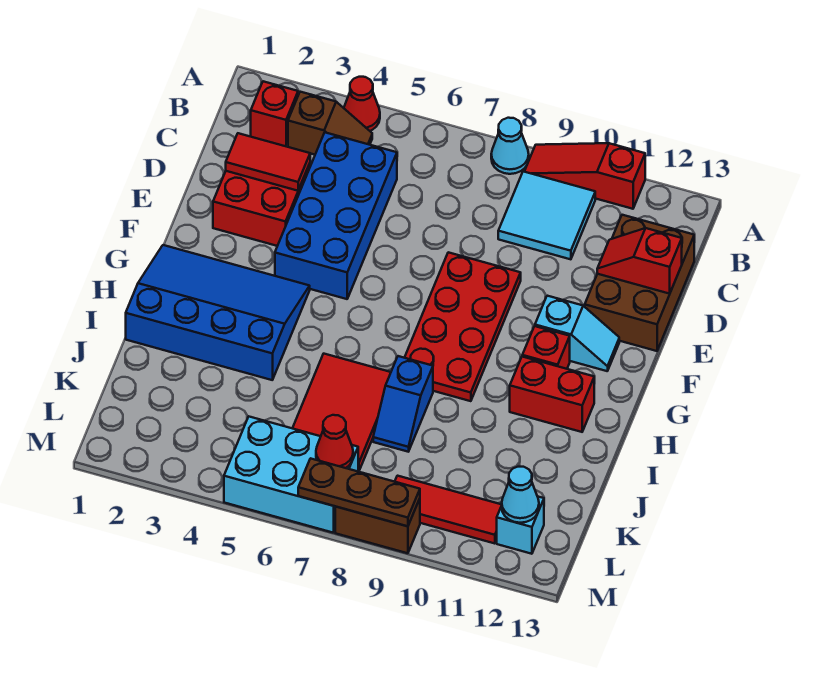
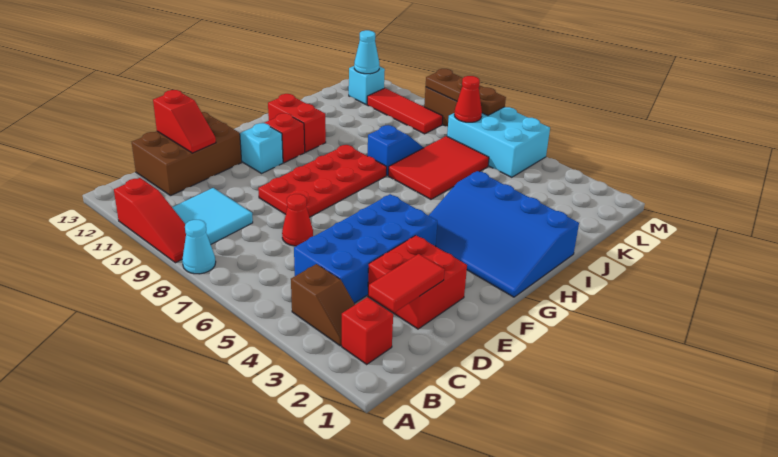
red 1x1 cone [344,77,380,131] -> red 1x1 cone moved to [282,194,313,246]
brown 1x2 slope [288,92,372,155] -> brown 1x2 slope turned to [291,264,355,346]
red 1x2 tile [226,133,310,191] -> red 1x2 tile turned to [369,254,445,312]

